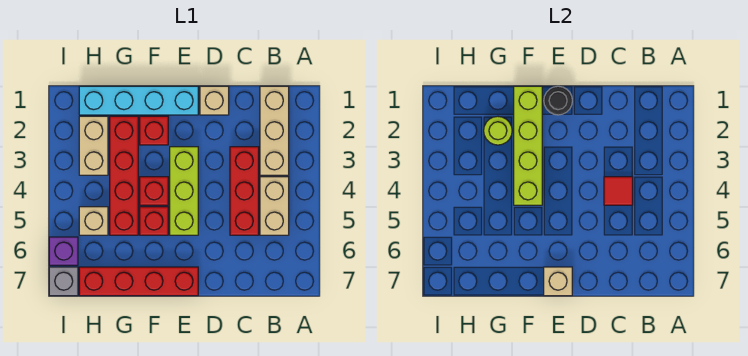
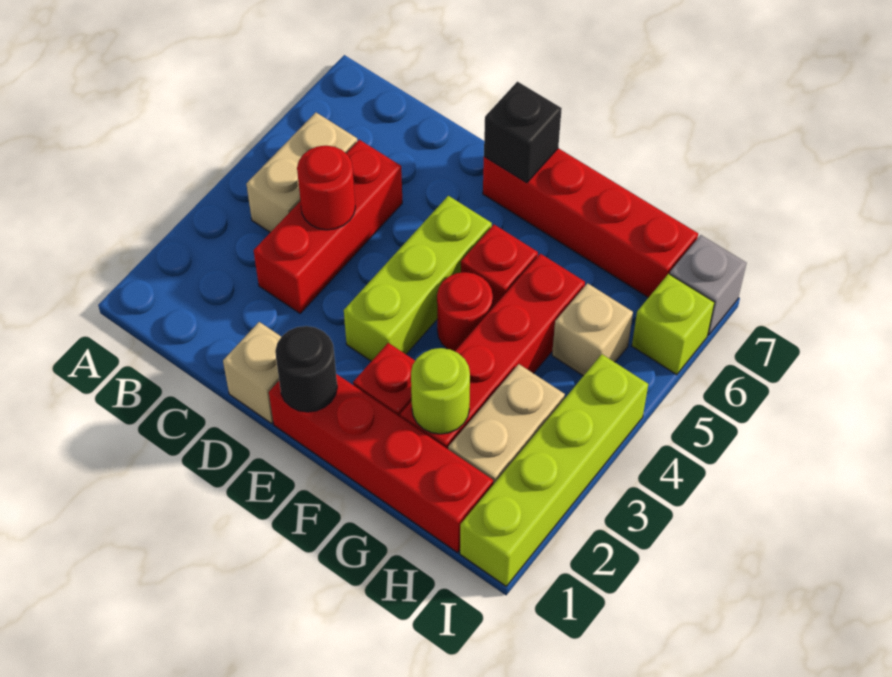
tan 1x3 brick [260,86,289,175] -> none
red 1x1 tile [604,177,633,205] -> red 1x1 round brick [297,146,355,230]
cyan 1x4 brick [79,86,198,115] -> red 1x4 brick [269,374,493,553]
tan 1x1 brick [544,267,572,296] -> black 1x1 brick [484,82,562,183]
lime 1x4 brick [514,86,542,205] -> lime 1x4 brick moved to [460,354,648,586]
red 1x1 brick [140,177,168,205] -> red 1x1 round brick [437,272,493,351]
purple 1x1 brick [49,237,78,265] -> lime 1x1 brick [632,274,715,375]

